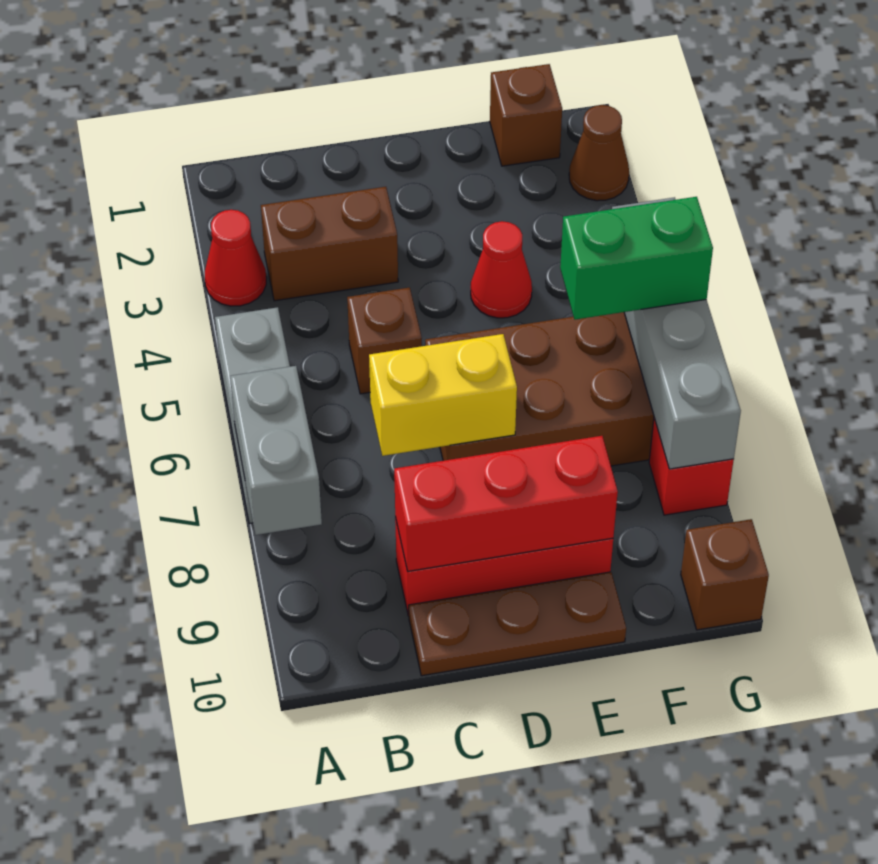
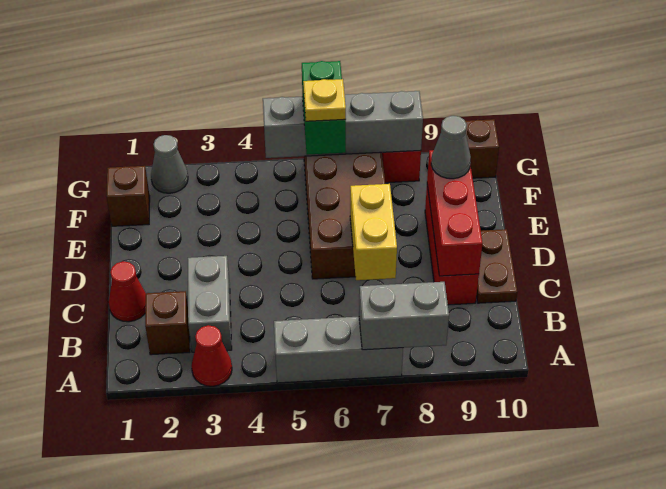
brown 1x2 brick [261,187,398,301] -> grey 1x2 brick [188,256,232,352]
brown 1x1 brick [347,287,422,394] -> brown 1x1 brick moved to [145,291,190,355]
brown 1x3 plate [409,572,626,676] -> brown 1x2 plate [476,229,517,303]
red 1x1 cone [471,221,532,318] -> red 1x1 cone moved to [109,261,146,322]
none -> grey 1x1 cone [431,116,471,179]
none -> yellow 1x1 plate [303,79,346,121]
brown 1x1 cone [569,105,629,201] -> grey 1x1 cone [151,135,188,193]

